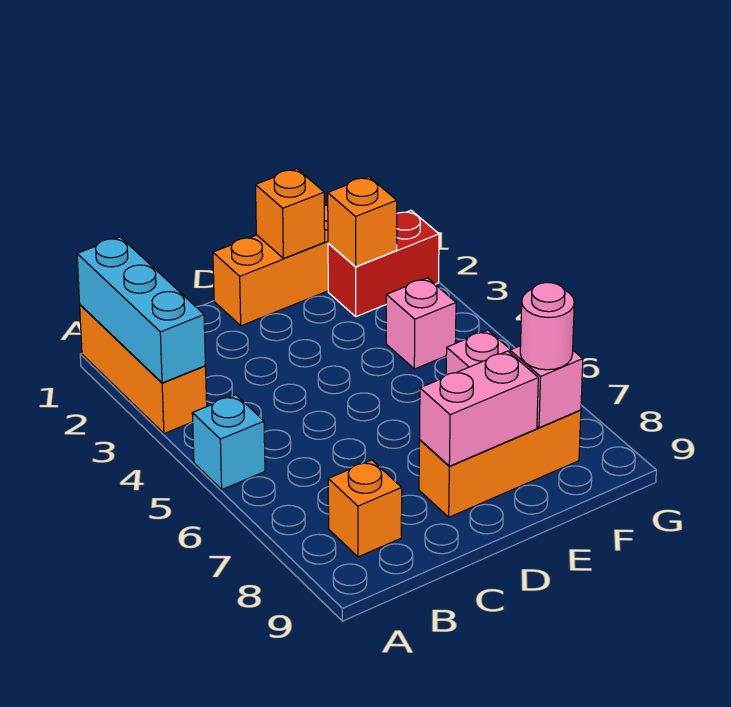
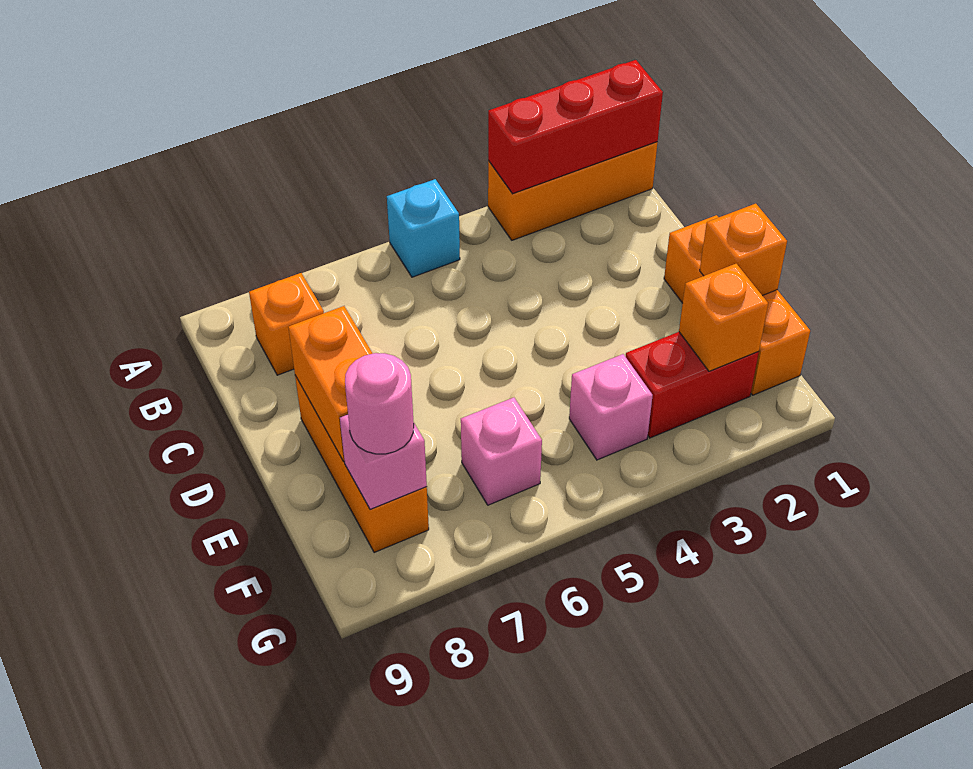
cyan 1x3 brick [77,237,205,383] -> red 1x3 brick [488,60,663,194]
pink 1x2 brick [420,351,538,466] -> orange 1x2 brick [288,306,373,461]
red 1x2 brick [328,210,439,317] -> red 1x2 brick turned to [626,332,759,438]

